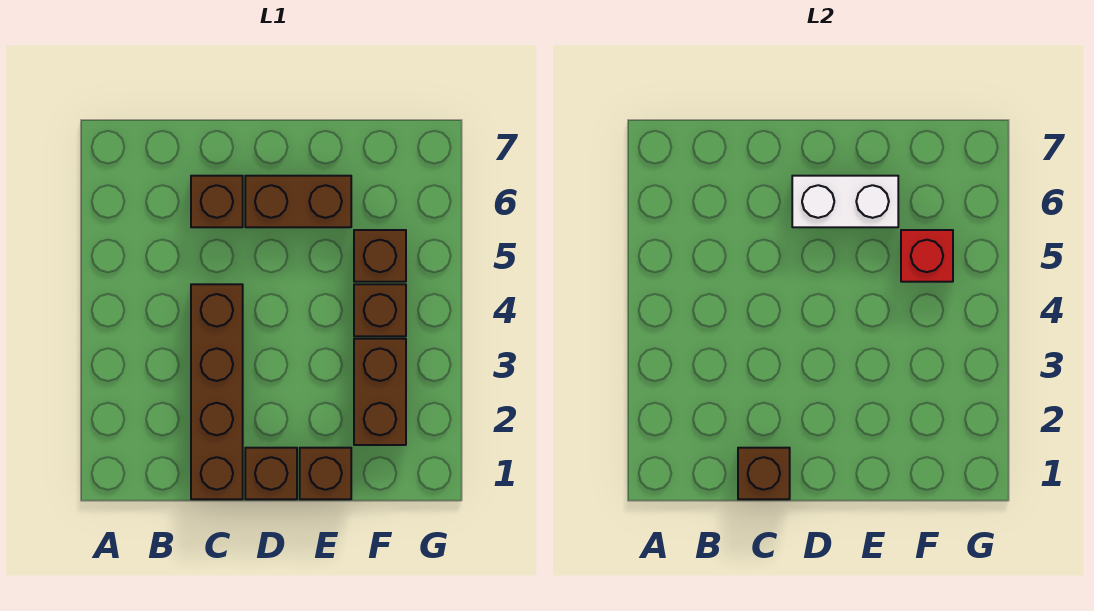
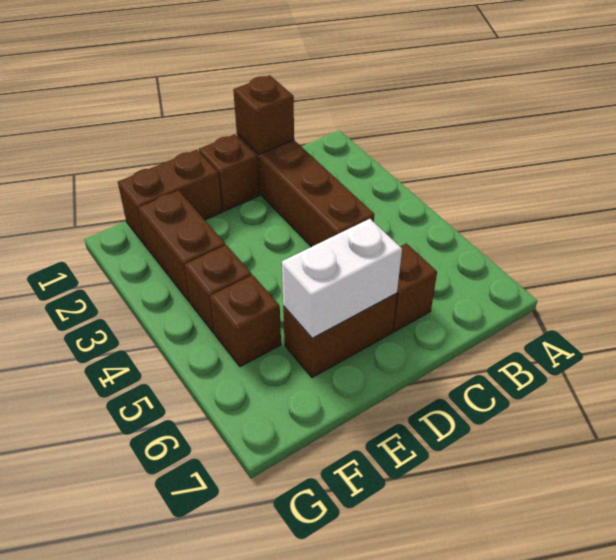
brown 1x1 brick [300,448,351,499] -> brown 1x2 brick [118,150,222,246]
red 1x1 brick [901,230,953,282] -> none

